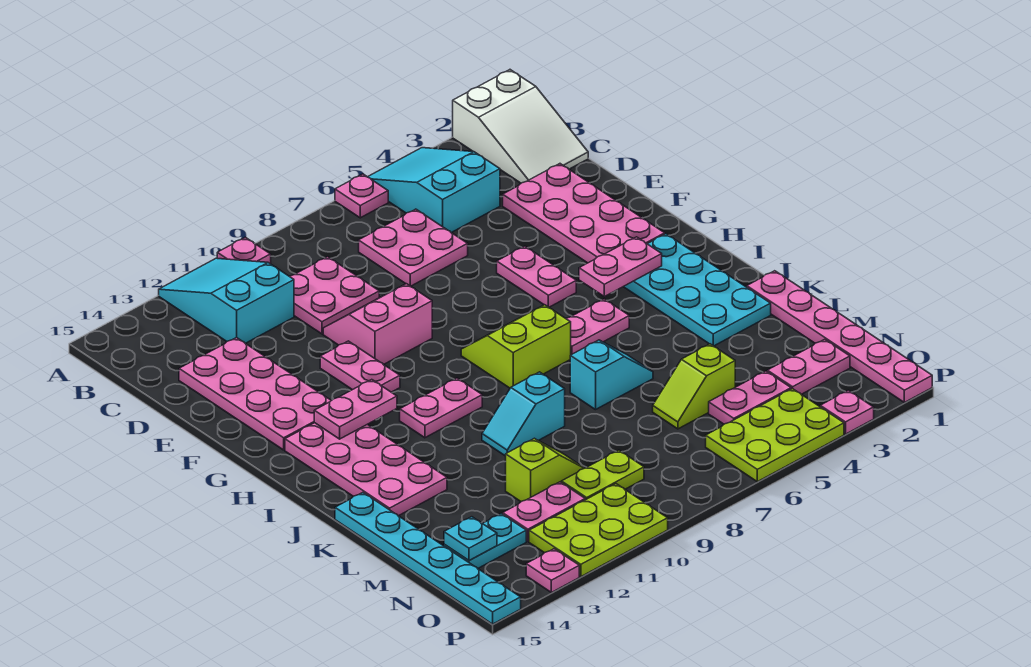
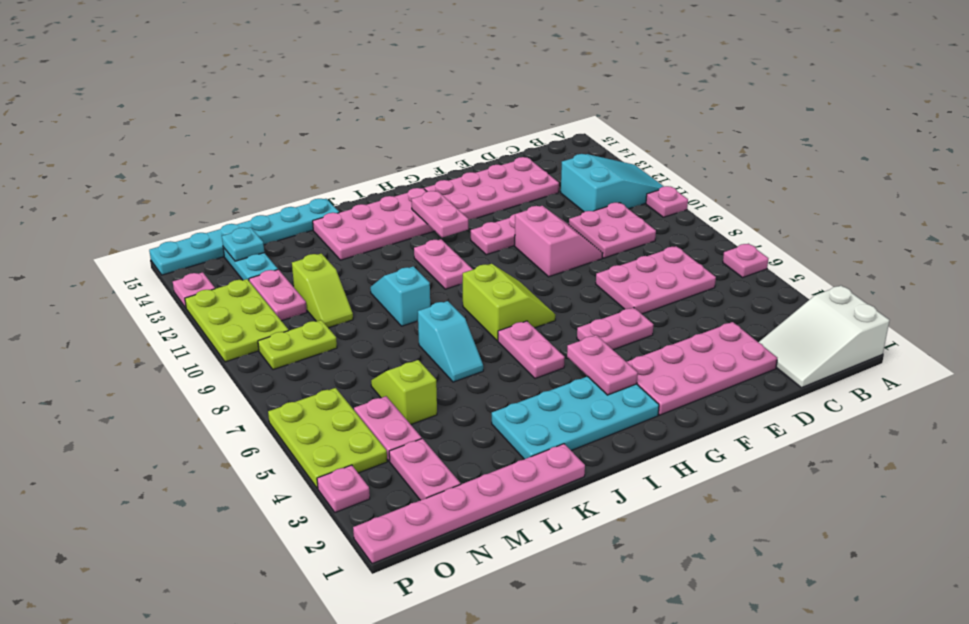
cyan 2x3 slope [368,148,500,233] -> none
pink 2x2 plate [359,209,468,286] -> pink 2x3 plate [596,246,716,314]
lime 1x2 plate [562,450,644,500] -> lime 1x2 plate turned to [258,320,337,370]

